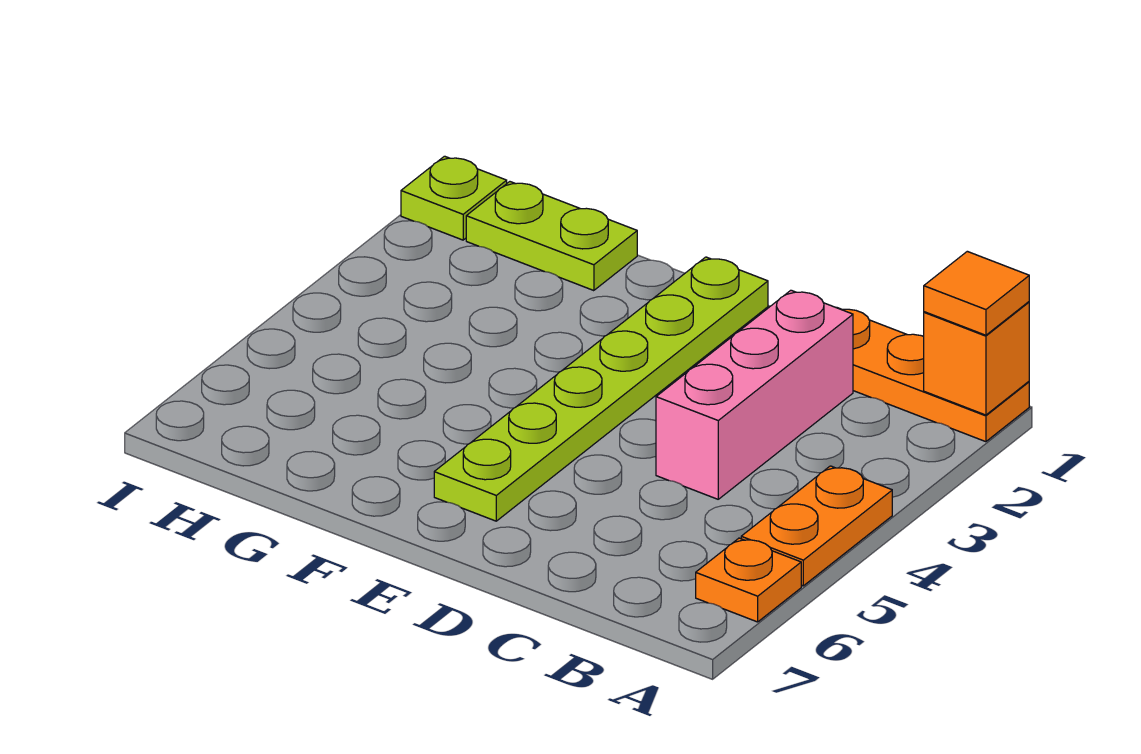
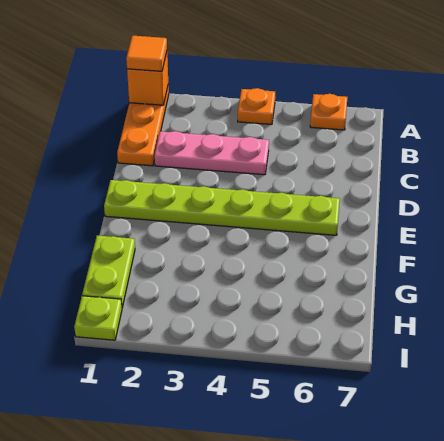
orange 1x2 plate [741,466,892,586] -> orange 1x1 plate [238,88,275,124]
pink 1x3 brick [656,290,853,499] -> pink 1x3 plate [155,131,269,175]

